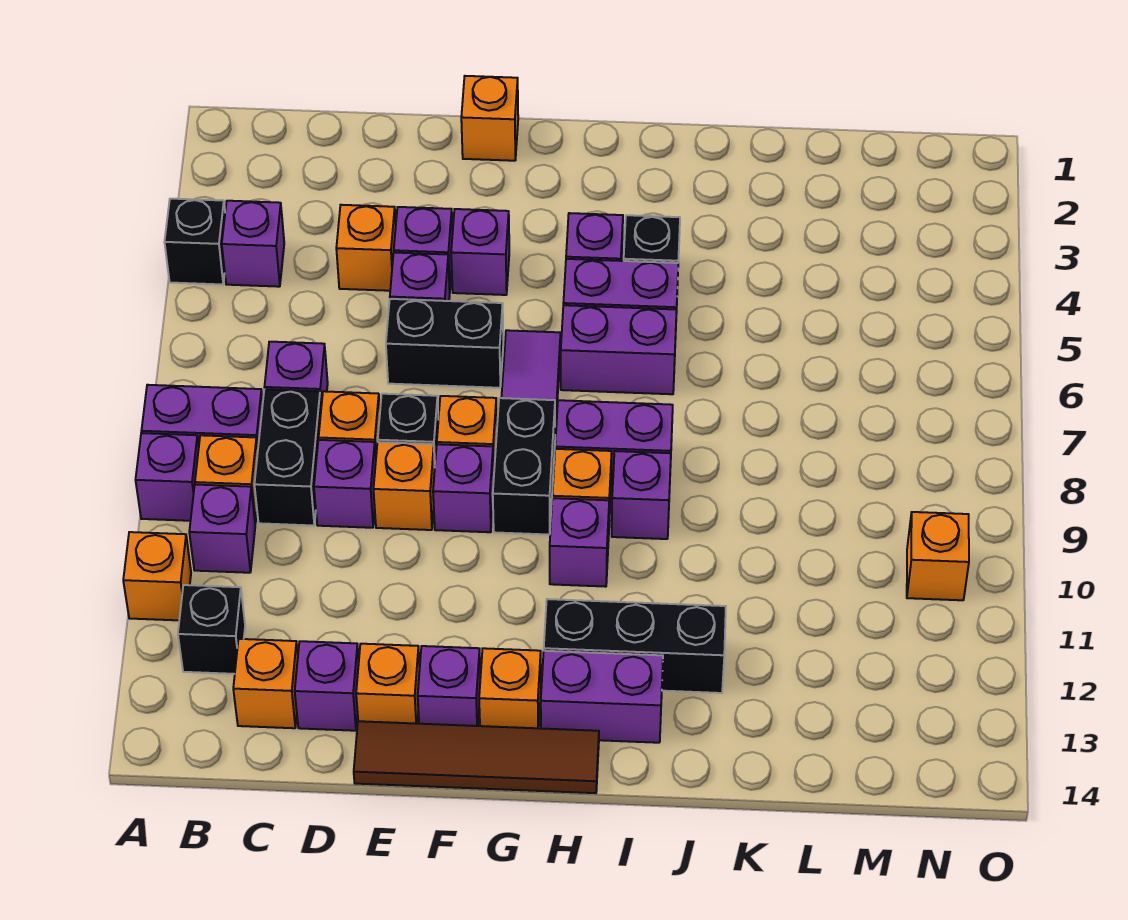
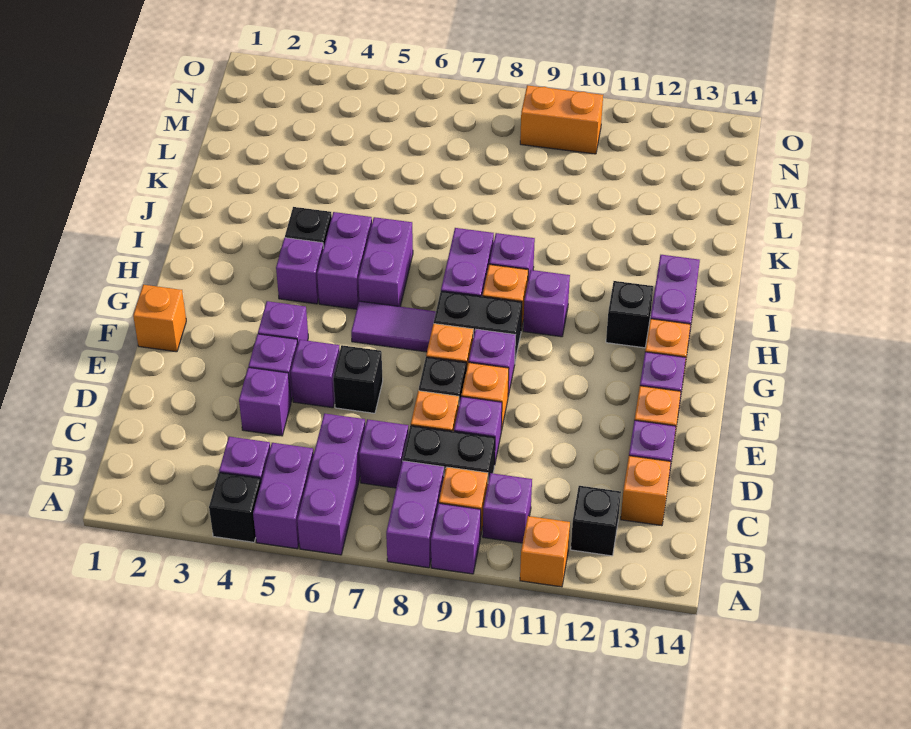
none -> purple 1x2 brick [253,443,314,549]
none -> purple 1x3 brick [297,413,365,555]
orange 1x1 brick [336,205,396,291] -> purple 1x1 brick [239,367,291,436]
black 1x2 brick [386,299,503,388] -> black 1x1 brick [333,345,383,413]
brown 1x4 tile [354,721,599,793] -> none
black 1x3 brick [544,599,726,693] -> black 1x1 brick [606,281,653,348]
orange 1x1 brick [907,512,969,600] -> orange 1x2 brick [520,85,603,154]

